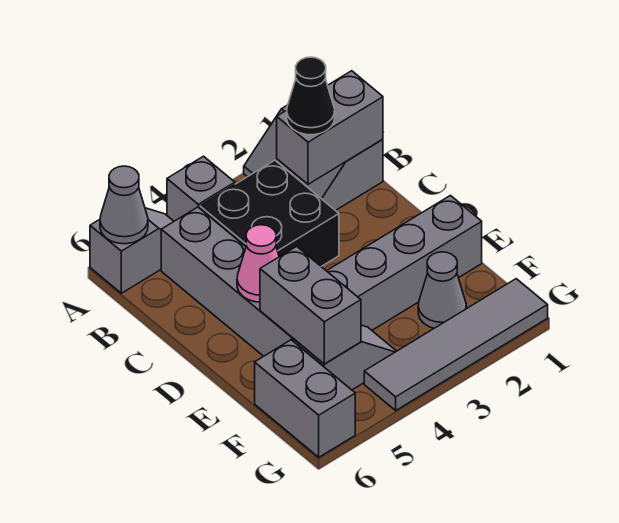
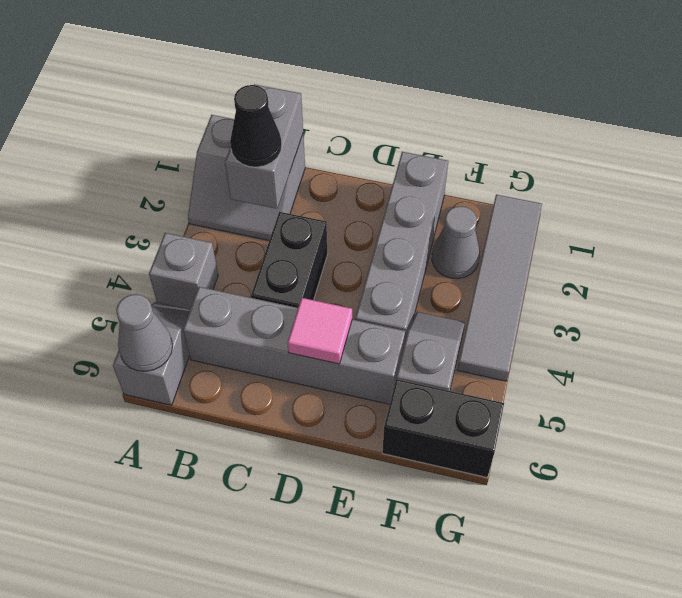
black 2x2 brick [200,160,339,266] -> black 1x2 brick [251,212,328,308]
pink 1x1 cone [237,225,279,302] -> pink 1x1 tile [288,298,352,364]
grey 1x2 brick [260,246,361,364] -> none
grey 1x2 brick [255,340,355,457] -> black 1x2 brick [382,379,504,477]

